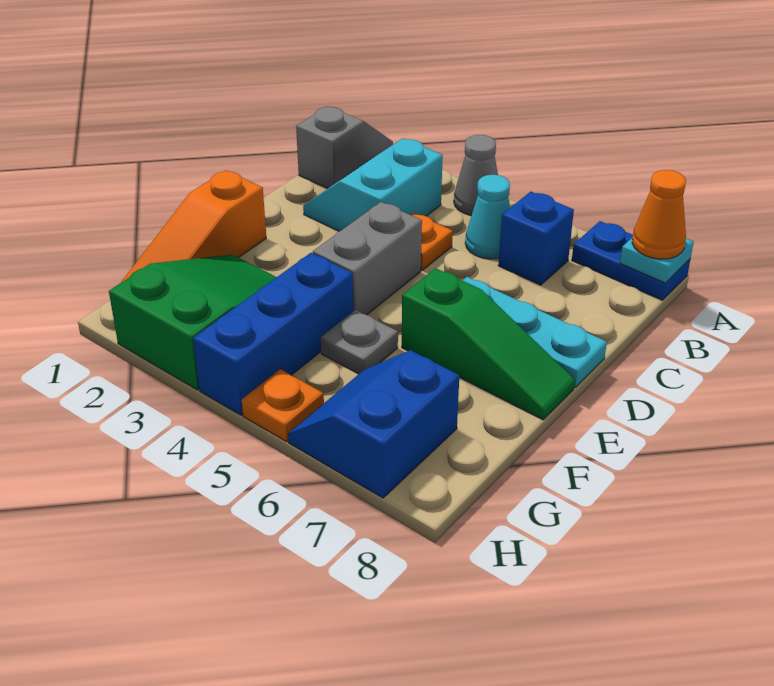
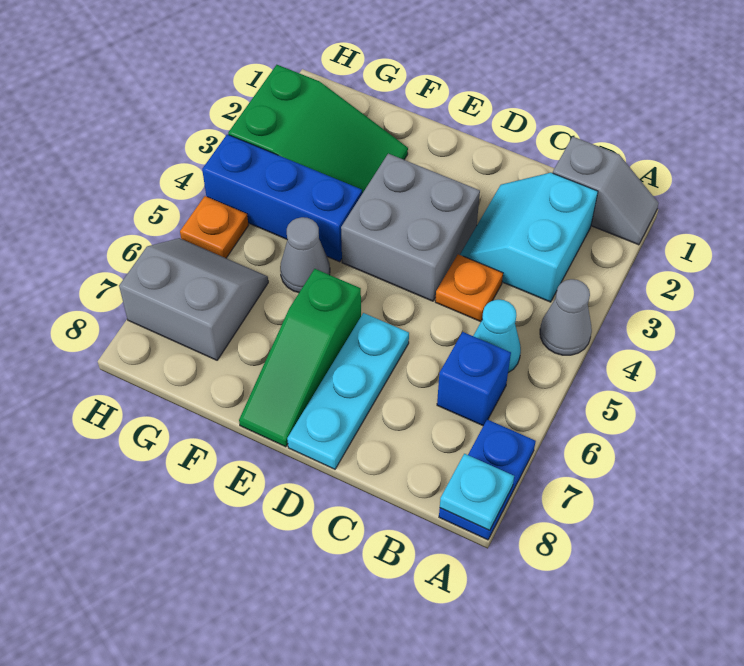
orange 1x1 cone [632,170,686,259] -> none
cyan 2x2 slope [303,138,443,231] -> cyan 2x2 slope turned to [460,173,598,302]
grey 1x2 brick [313,202,422,315] -> grey 2x2 brick [341,154,480,301]
orange 1x3 slope [121,170,266,283] -> none
grey 1x1 plate [321,310,398,374] -> grey 1x1 cone [280,217,330,293]
blue 2x2 slope [288,350,459,498] -> grey 2x2 slope [119,238,268,360]

